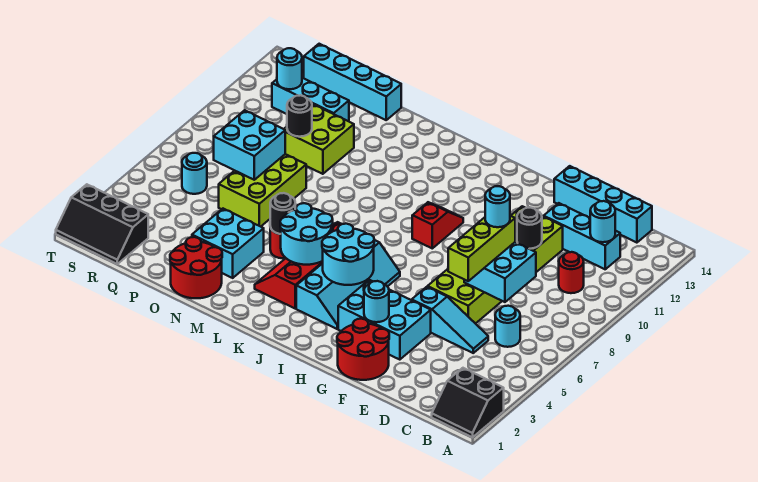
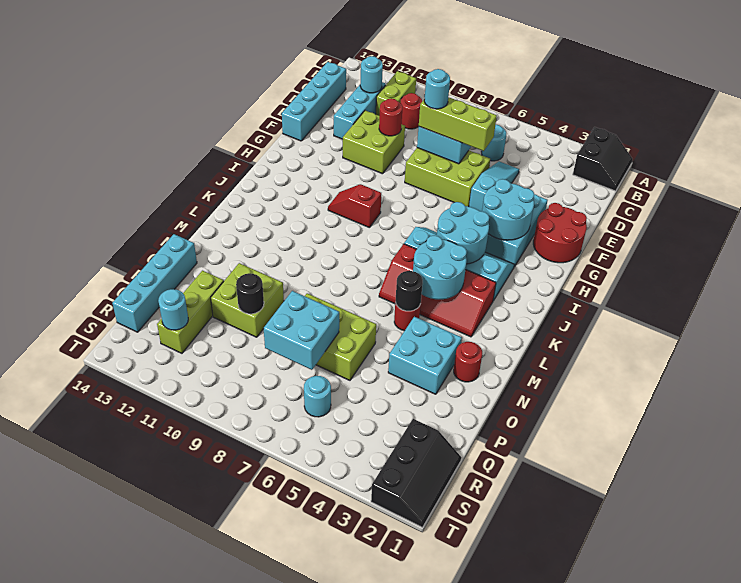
none -> lime 1x2 brick [376,71,416,116]
black 1x1 round brick [517,208,542,249] -> red 1x1 round brick [379,98,402,136]
cyan 1x1 round brick [364,281,389,322] -> cyan 2x2 round brick [482,179,534,240]
red 2x2 round brick [170,237,222,298] -> red 1x1 round brick [454,342,482,382]
cyan 1x3 brick [272,78,349,121] -> lime 1x3 brick [157,271,224,353]

